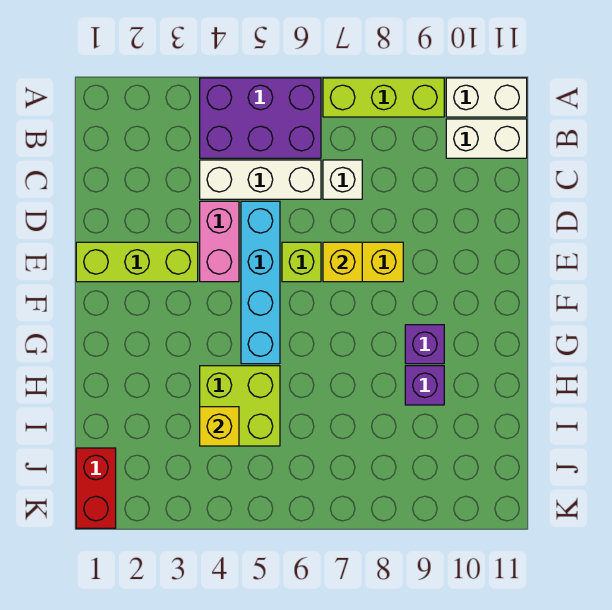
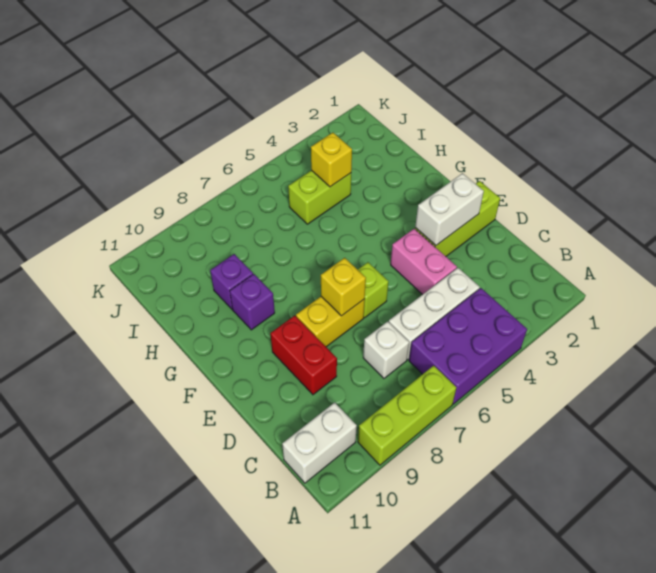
white 1x2 brick [446,78,527,117] -> white 1x2 brick moved to [415,173,484,245]
cyan 1x4 brick [241,201,280,364] -> none
lime 2x2 brick [200,366,280,446] -> lime 1x2 brick [288,170,351,224]
red 1x2 brick [76,448,116,528] -> red 1x2 brick moved to [270,316,337,395]

